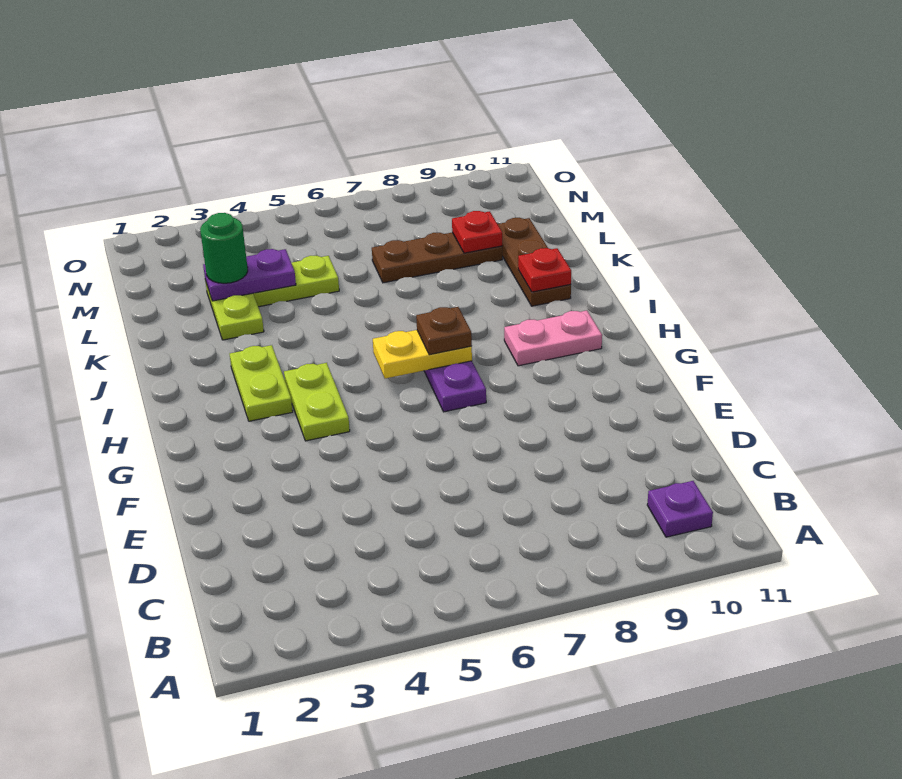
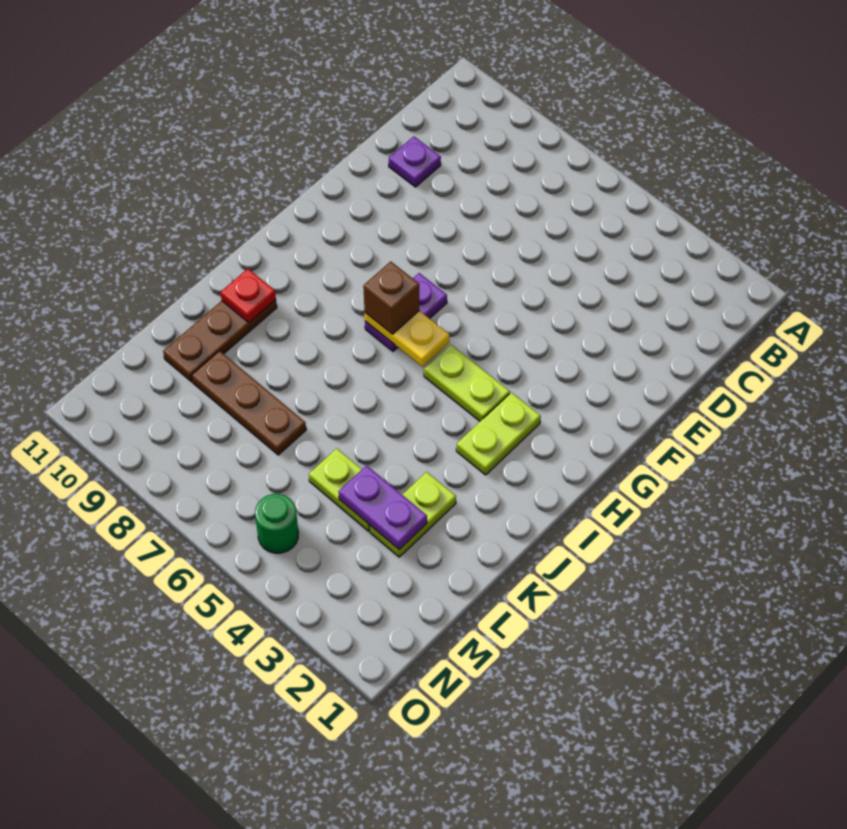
purple 1x1 plate [647,481,713,537] -> purple 1x1 plate moved to [389,136,441,187]
lime 1x2 plate [284,363,350,441] -> lime 1x2 plate turned to [424,344,510,421]
brown 1x1 plate [416,307,472,355] -> brown 1x1 brick [363,261,419,334]
pink 1x2 plate [504,311,602,366] -> none
green 1x1 round brick [200,213,248,283] -> green 1x1 round brick moved to [255,494,298,553]
red 1x1 plate [452,211,502,253] -> none

